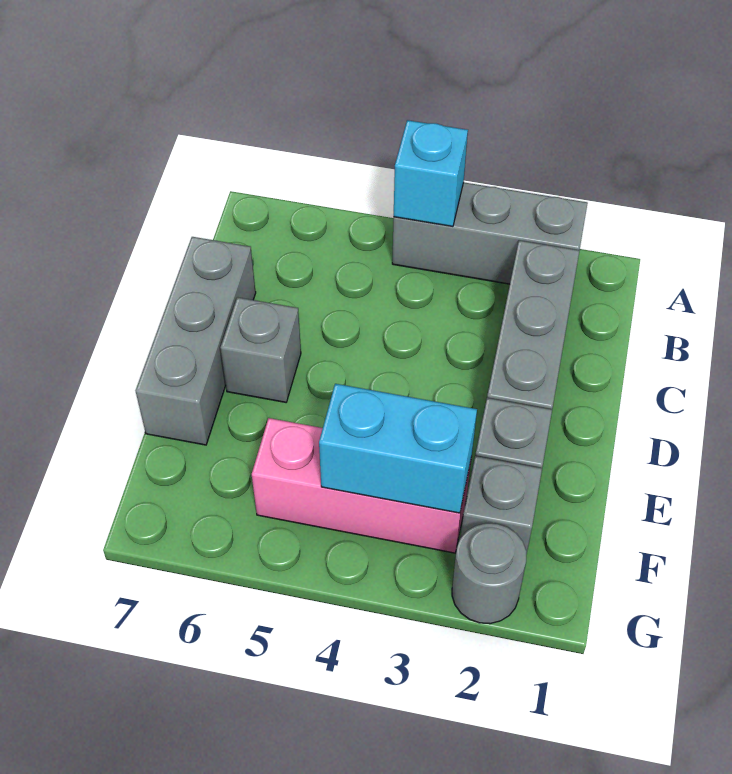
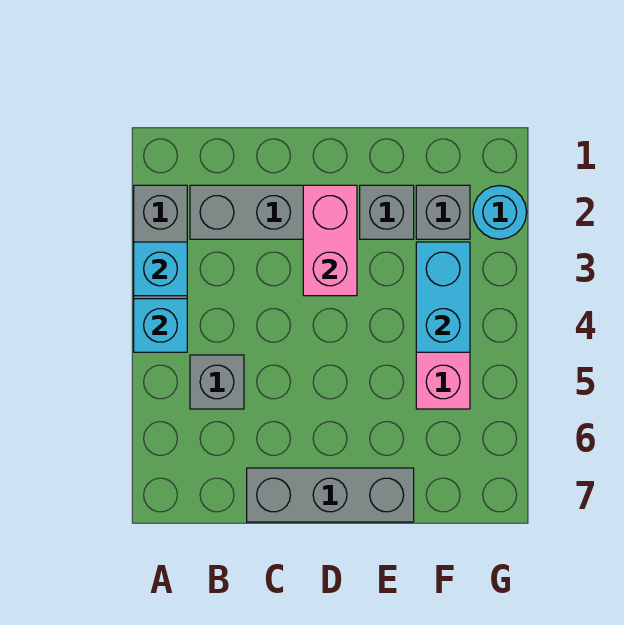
none -> cyan 1x1 brick [134,242,187,296]
none -> pink 1x2 brick [303,185,357,296]
grey 1x1 brick [220,297,301,402] -> grey 1x1 brick moved to [190,355,244,409]
grey 1x1 round brick [452,523,526,624] -> cyan 1x1 round brick [473,186,527,239]

